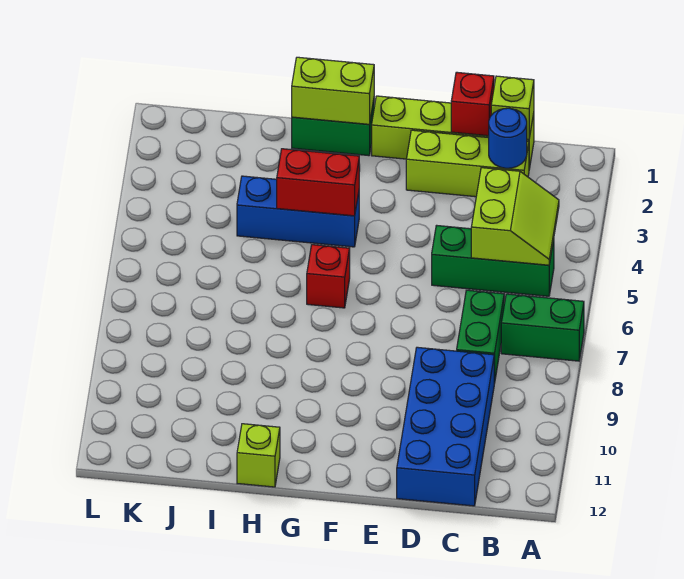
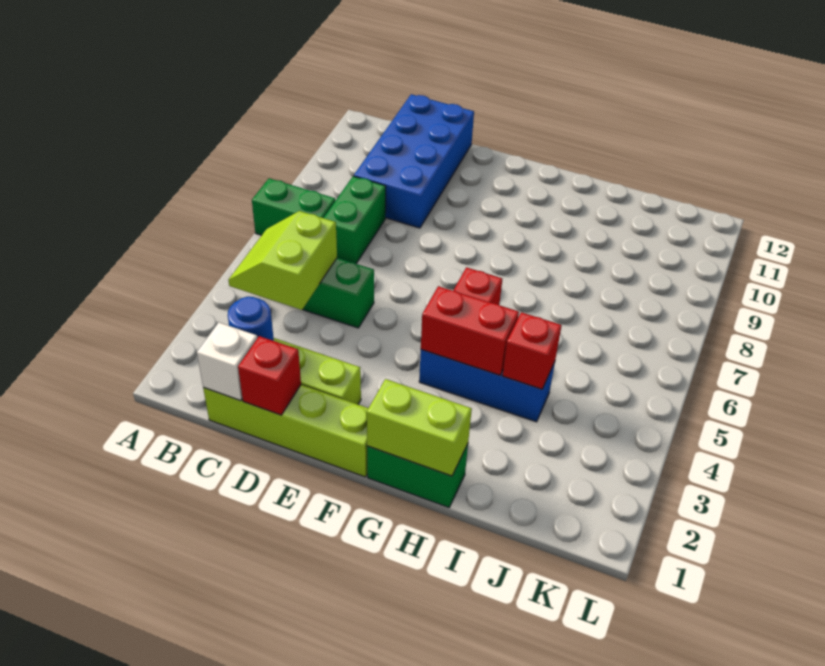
lime 1x1 brick [491,76,534,140] -> white 1x1 brick [197,323,257,401]
lime 1x1 brick [237,424,280,487] -> none
none -> red 1x1 brick [502,312,562,389]

